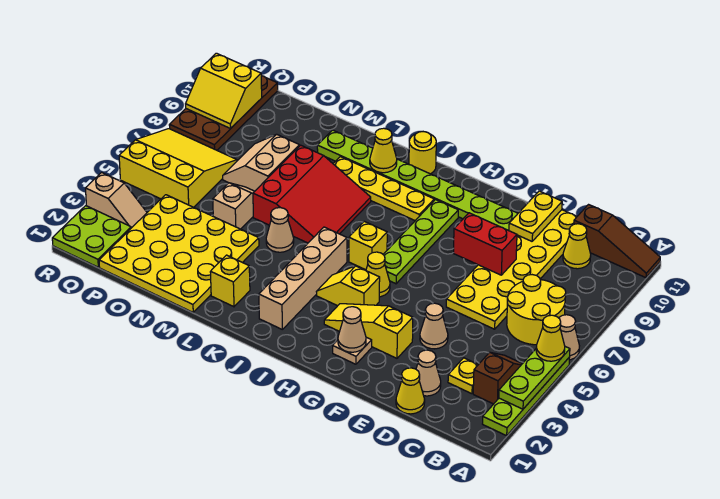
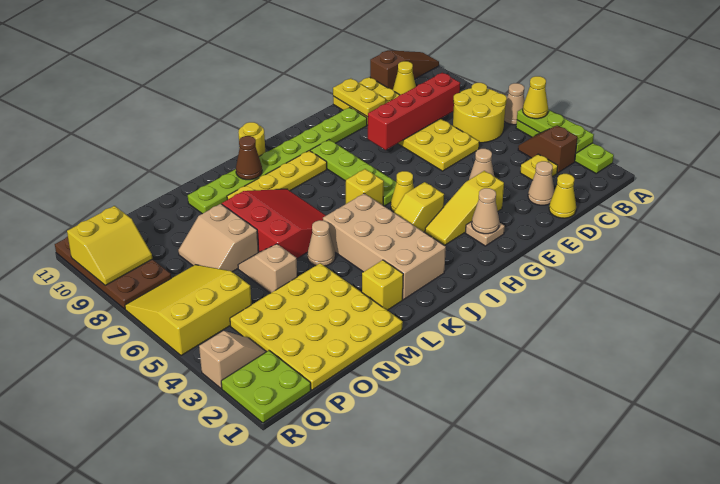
red 1x2 brick [454,213,517,275] -> red 1x4 brick [368,73,460,150]
tan 1x4 brick [259,227,347,329] -> tan 2x4 brick [323,194,446,300]
yellow 1x1 cone [370,128,397,173] -> brown 1x1 cone [236,136,262,180]

